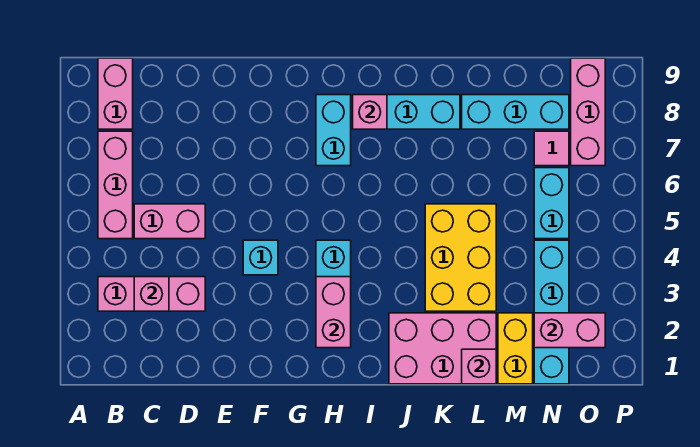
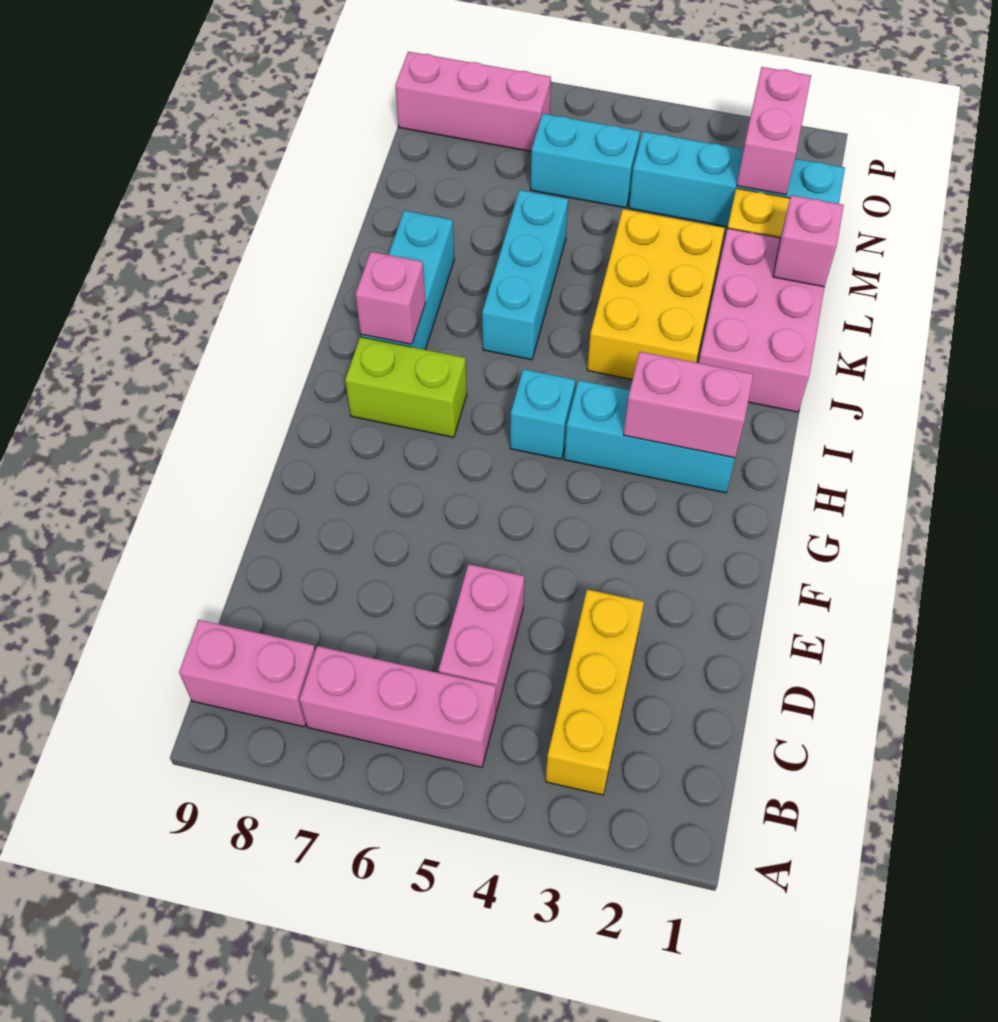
pink 1x3 brick [98,277,205,311] -> yellow 1x3 brick [546,589,644,795]
pink 1x1 brick [134,277,169,311] -> none
cyan 1x1 brick [243,240,278,275] -> cyan 1x1 brick moved to [510,369,575,459]
cyan 1x2 brick [316,95,351,166] -> lime 1x2 brick [345,337,467,437]
yellow 2x3 brick [425,204,496,311] -> yellow 2x3 brick turned to [587,209,725,379]
cyan 1x3 brick [462,95,569,129] -> cyan 1x3 brick moved to [482,190,568,360]
pink 1x1 tile [534,131,569,166] -> none

